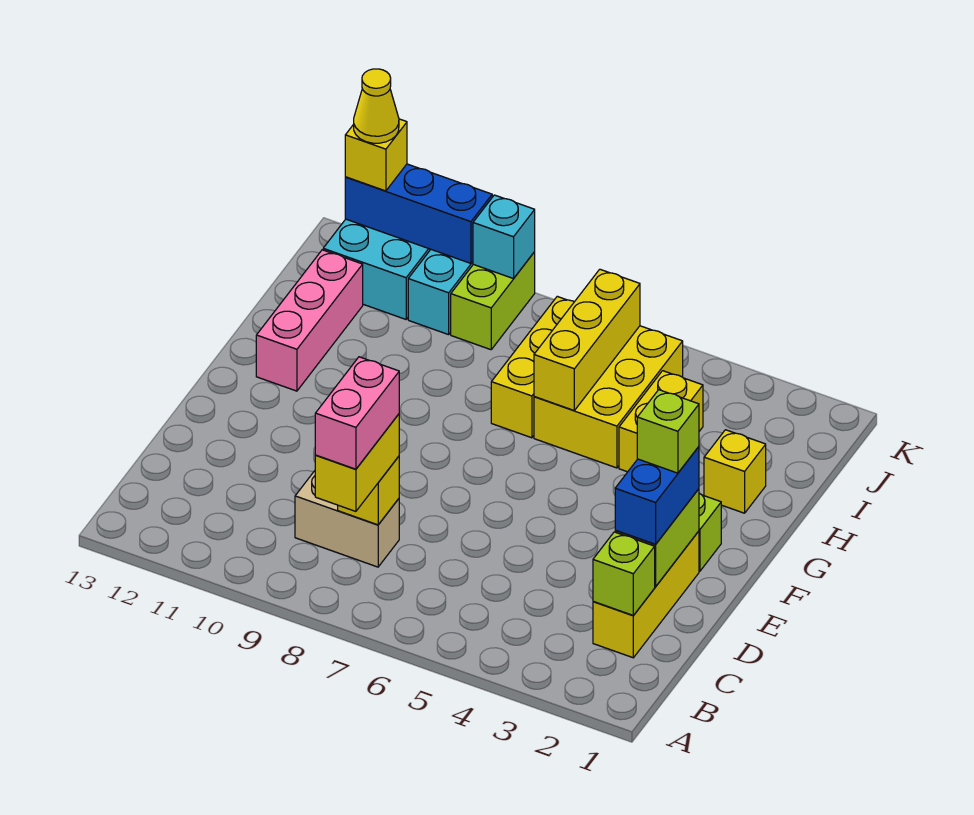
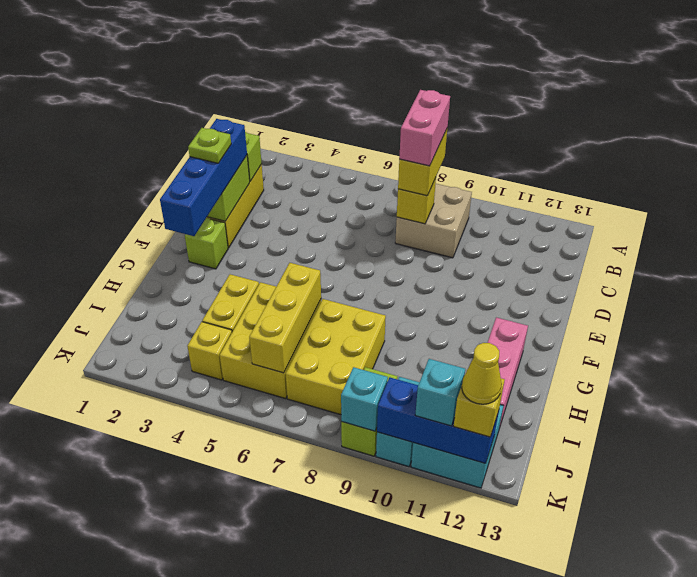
tan 1x2 brick [295,471,399,567] -> tan 2x2 brick [395,184,472,258]
blue 1x2 brick [615,447,699,544] -> blue 1x4 brick [160,119,247,236]
lime 1x1 brick [637,390,699,473] -> lime 1x1 plate [188,128,231,163]
yellow 1x1 brick [704,430,766,513] -> yellow 1x1 brick moved to [187,322,232,380]
yellow 1x3 brick [491,296,574,438] -> yellow 2x3 brick [286,299,386,415]
none -> cyan 1x1 brick [415,359,465,426]

